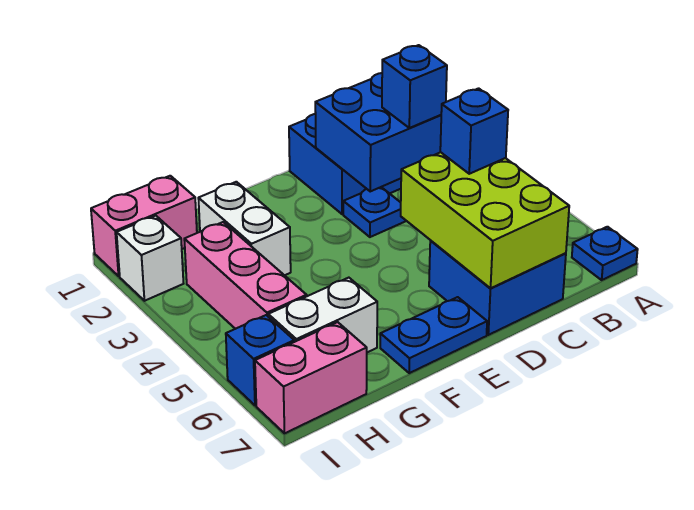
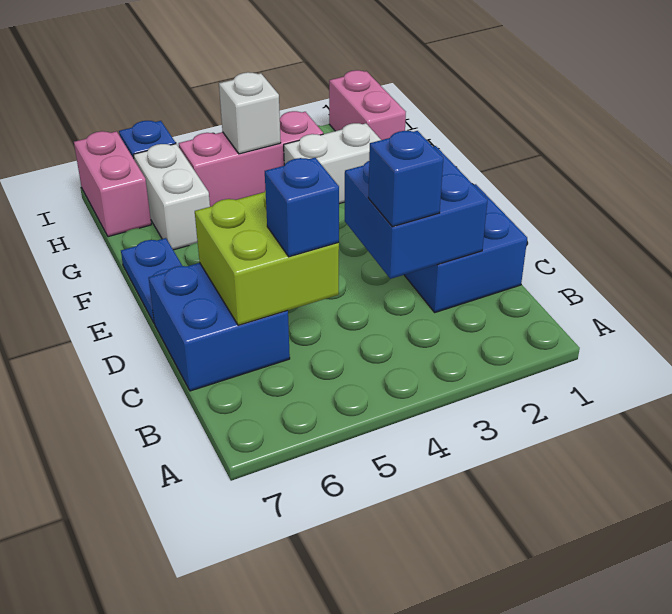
blue 1x1 plate [572,227,638,280] -> none
lime 2x3 brick [401,152,569,288] -> lime 2x2 brick [195,191,339,325]
blue 1x1 plate [343,187,406,237] -> none
white 1x1 brick [117,216,184,301] -> white 1x1 brick moved to [219,72,281,154]

